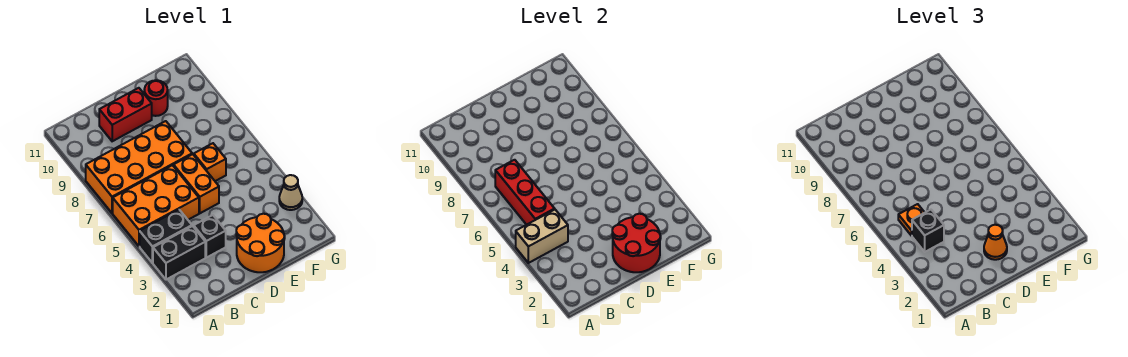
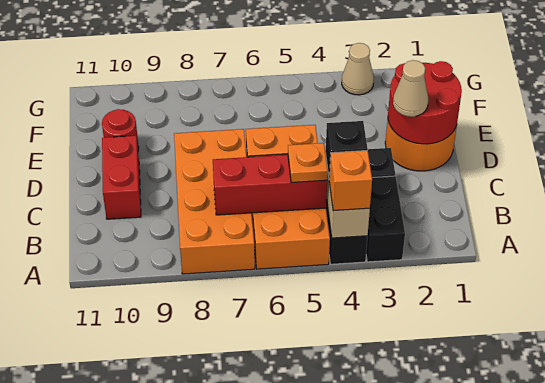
orange 1x1 cone [984,225,1007,260] -> tan 1x1 cone [393,60,428,117]
orange 1x1 brick [194,143,226,181] -> orange 1x1 brick moved to [329,150,372,211]

